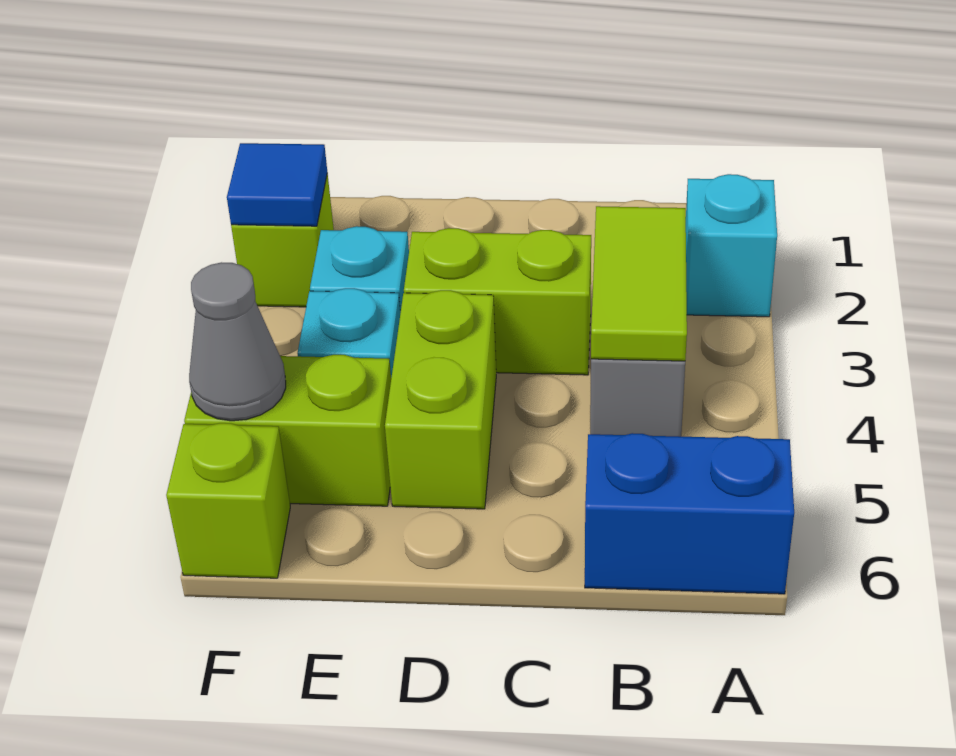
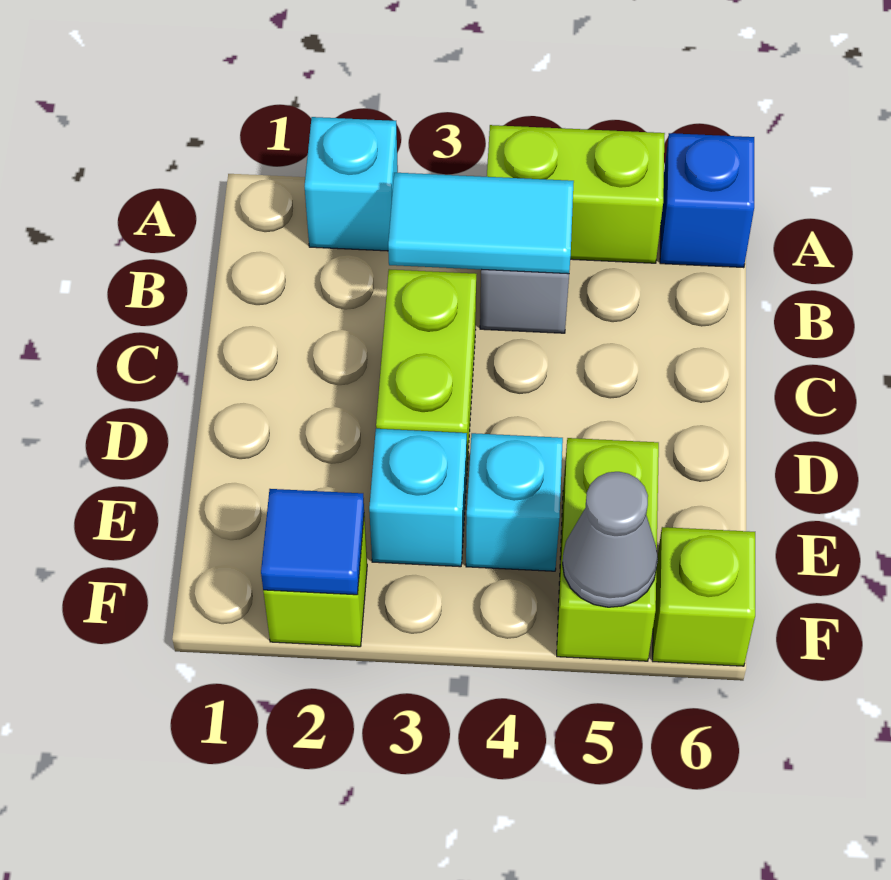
blue 1x2 brick [585,433,794,594] -> blue 1x1 brick [660,133,754,268]
lime 1x2 tile [591,206,687,361] -> cyan 1x2 tile [388,173,574,274]
lime 1x2 brick [385,290,496,509] -> lime 1x2 brick moved to [487,125,665,263]

